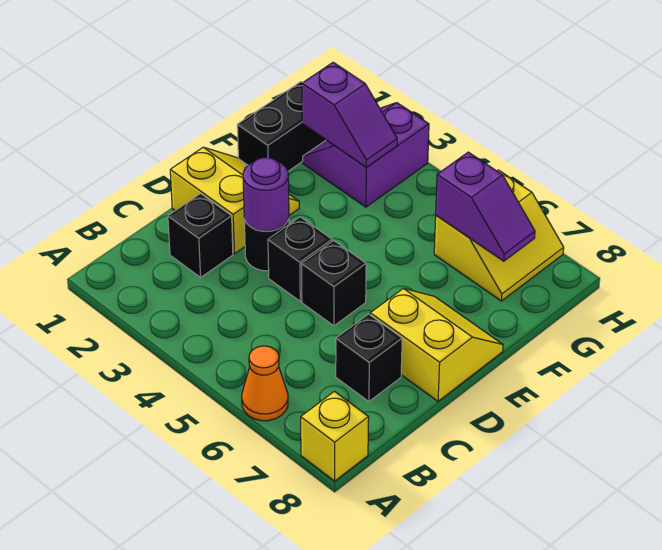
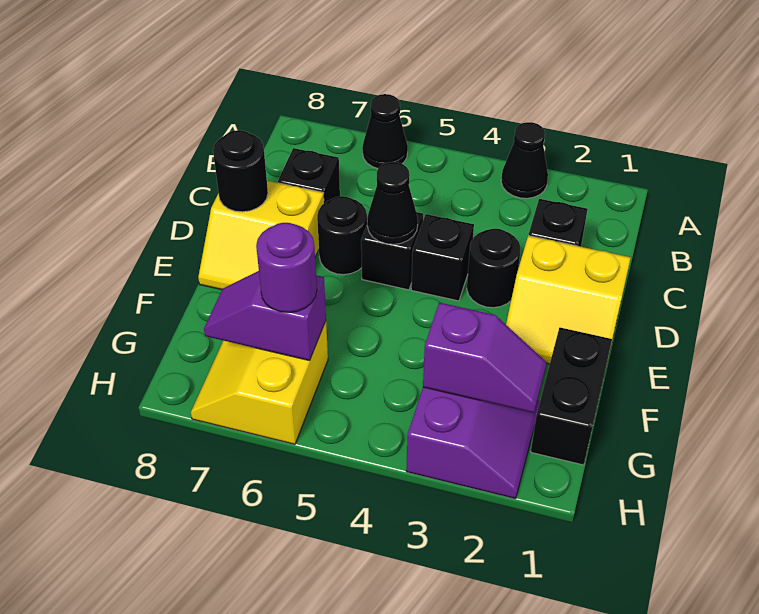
none -> black 1x1 cone [501,122,548,198]
orange 1x1 cone [242,346,288,421] -> black 1x1 cone [362,94,408,168]
yellow 1x1 brick [301,392,369,481] -> none
purple 1x1 round brick [243,157,289,231] -> purple 1x1 round brick moved to [256,223,317,313]
none -> black 1x1 cone [367,162,418,244]
none -> black 1x1 round brick [317,196,367,275]
none -> black 1x1 round brick [213,130,268,212]
purple 1x2 slope [302,62,397,167] -> purple 1x2 slope turned to [423,303,546,413]

